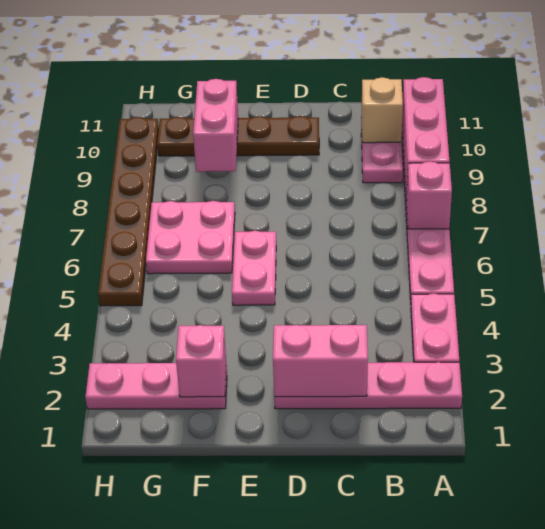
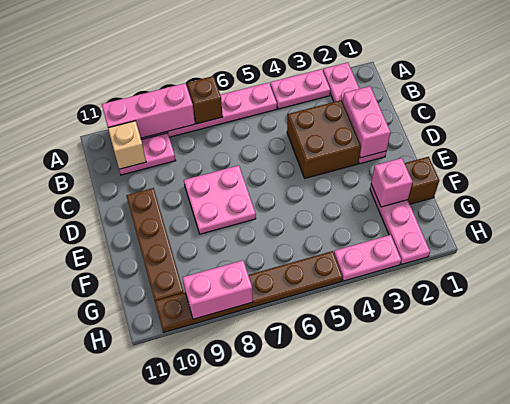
pink 1x1 brick [406,161,452,229] -> brown 1x1 brick [187,76,223,124]
none -> brown 2x2 brick [287,100,361,178]
pink 1x2 plate [232,231,276,305] -> pink 1x2 plate moved to [334,235,401,281]
none -> brown 1x1 brick [405,157,439,204]
pink 2x2 plate [146,201,235,274] -> pink 2x2 plate moved to [184,165,256,234]
pink 1x2 brick [193,79,238,172] -> pink 1x2 brick moved to [182,260,253,319]

